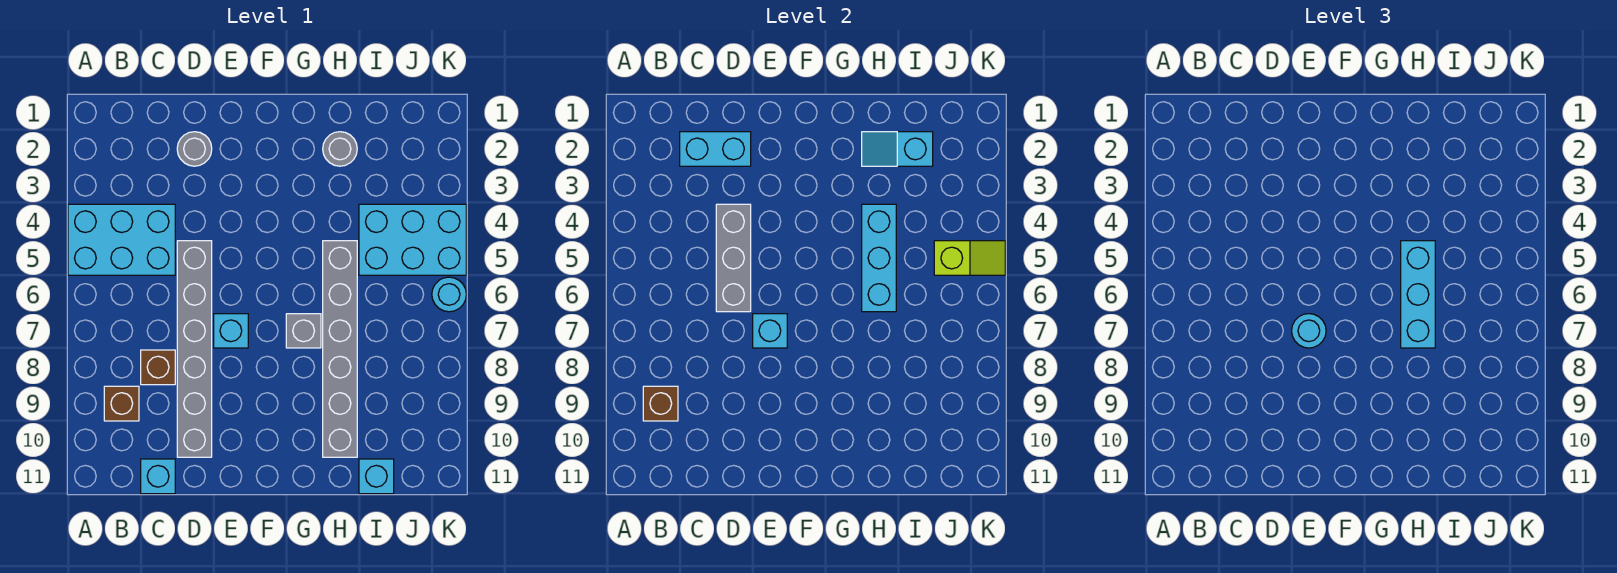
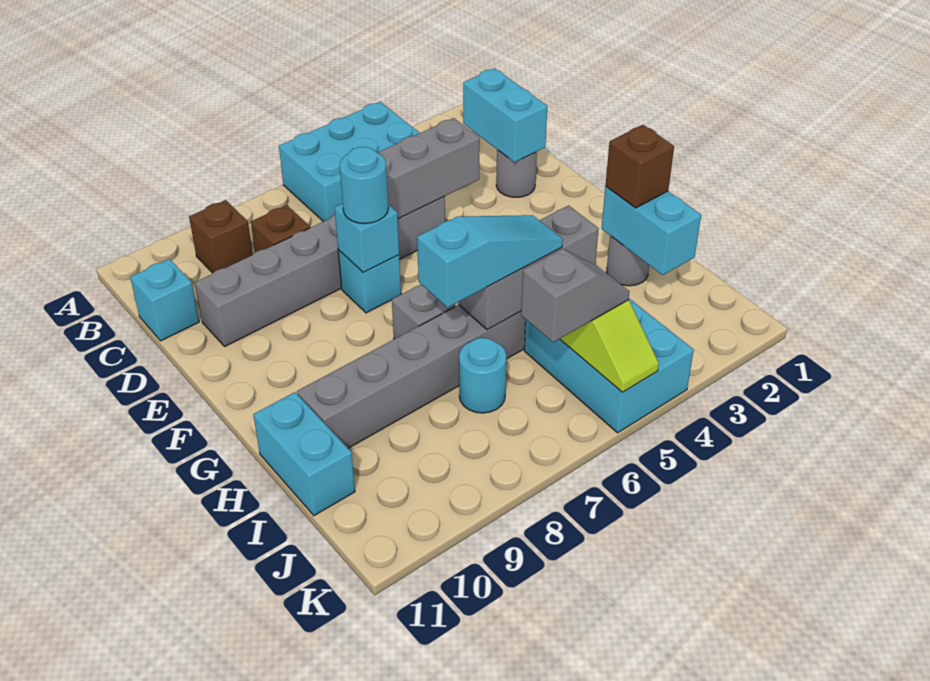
cyan 2x3 brick [68,204,175,275] -> cyan 2x3 brick turned to [279,102,419,222]
brown 1x1 brick [643,386,678,421] -> brown 1x1 brick moved to [605,125,674,208]
cyan 1x2 slope [862,132,933,166] -> cyan 1x2 brick [602,187,701,275]
cyan 1x3 brick [862,204,896,312] -> grey 1x3 brick [459,206,599,330]
cyan 1x3 brick [1401,241,1435,348] -> cyan 1x3 slope [417,215,563,307]
cyan 1x1 brick [359,459,394,494] -> cyan 1x2 brick [253,392,355,516]
none -> grey 1x2 slope [521,249,630,342]
cyan 1x1 round brick [432,277,466,312] -> cyan 1x1 round brick moved to [459,338,506,413]

